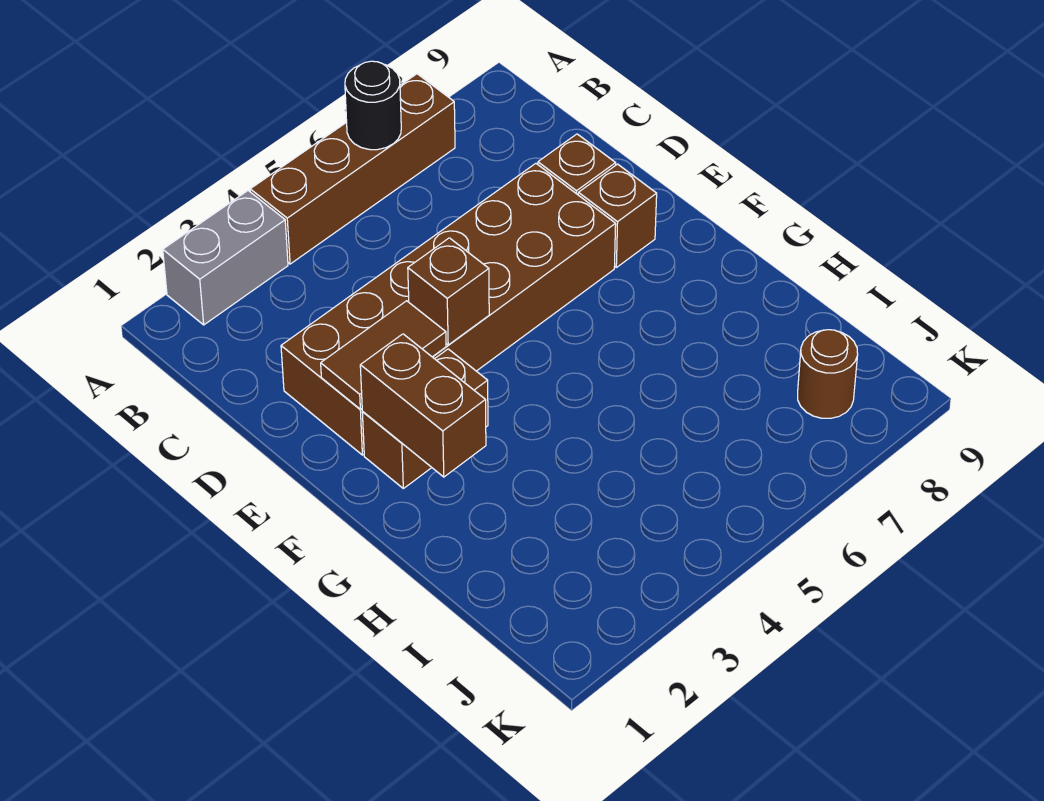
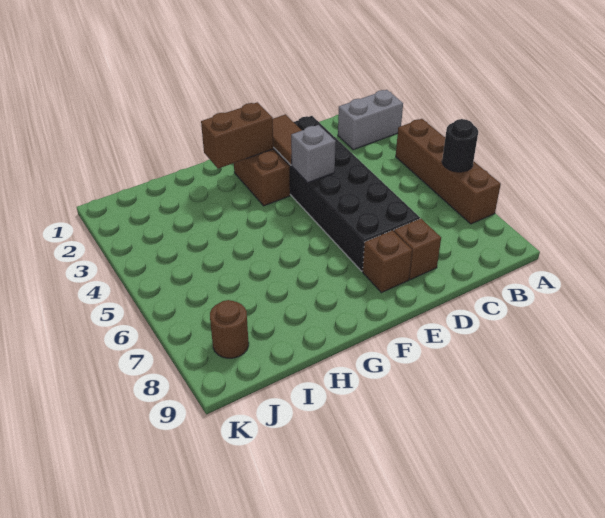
grey 1x2 brick [163,191,288,325] -> grey 1x2 brick turned to [338,90,403,150]
brown 2x6 brick [281,163,616,455] -> black 2x6 brick [273,116,420,271]
brown 1x1 brick [408,238,489,345] -> grey 1x1 brick [291,125,336,183]

